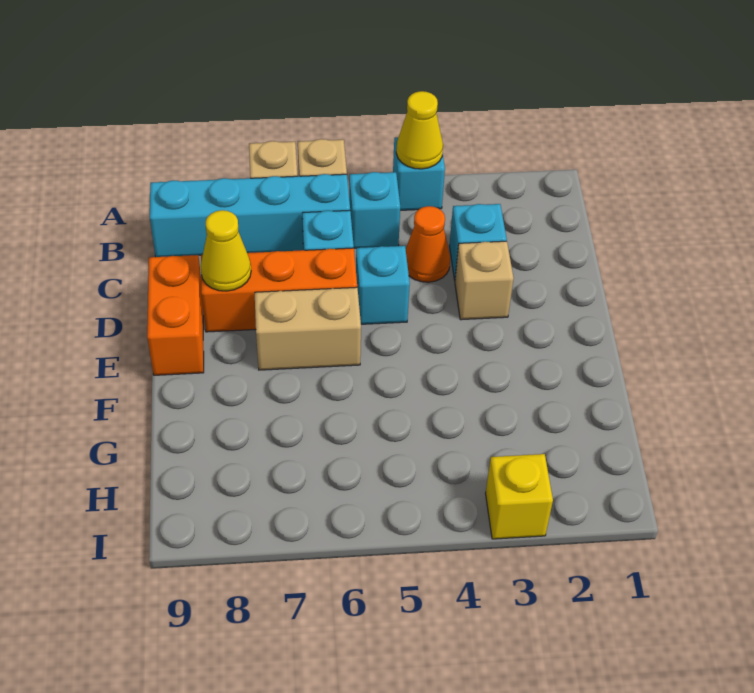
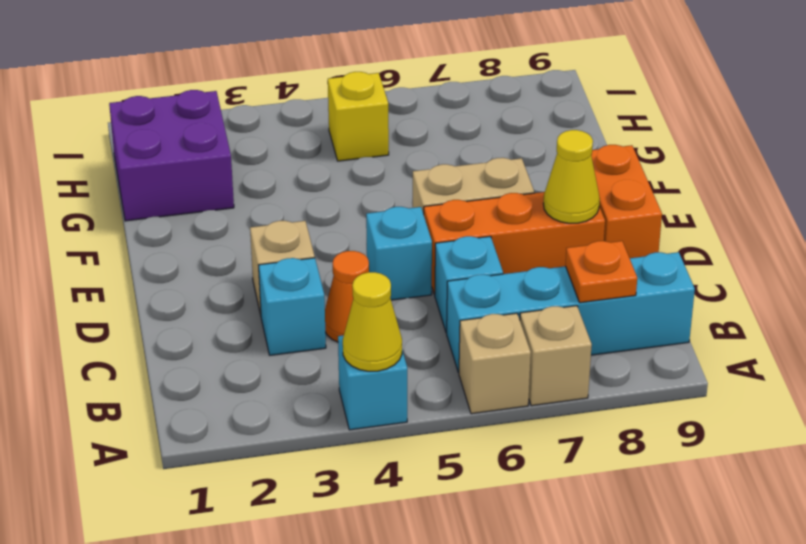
cyan 1x1 brick [349,172,400,248] -> none
none -> orange 1x1 plate [565,241,637,303]
none -> purple 2x2 brick [109,90,234,221]
yellow 1x1 brick [486,454,553,539] -> yellow 1x1 brick moved to [328,72,389,161]

